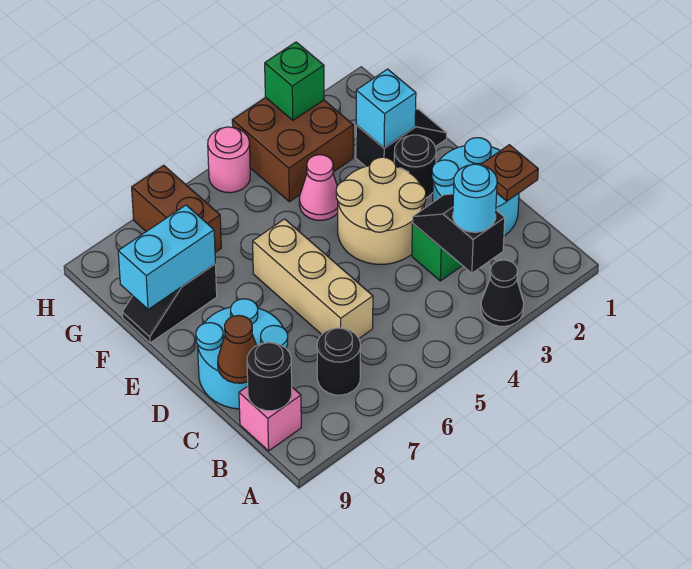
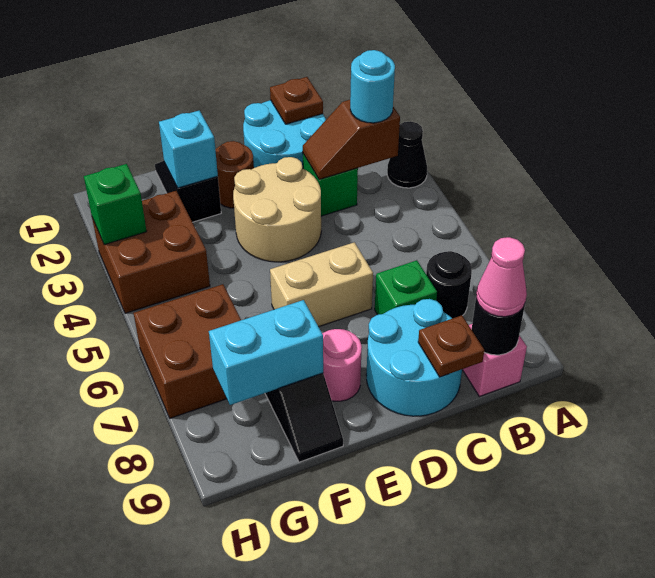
black 1x2 slope [412,194,505,273] -> brown 1x2 slope [303,100,400,180]
tan 1x3 brick [253,219,373,338] -> tan 1x2 brick [270,242,373,327]
none -> green 1x1 brick [375,260,437,315]
brown 1x1 cone [218,315,257,383] -> brown 1x1 plate [418,315,484,377]
black 1x1 round brick [394,135,436,198] -> brown 1x1 round brick [215,141,254,208]
pink 1x1 cone [299,155,338,220] -> pink 1x1 cone moved to [476,237,527,317]
cyan 1x2 brick [118,205,215,309] -> cyan 1x2 brick turned to [209,300,323,405]
brown 1x2 brick [132,165,221,252] -> brown 2x2 brick [134,284,241,418]
pink 1x1 round brick [208,127,250,193] -> pink 1x1 round brick moved to [322,329,362,401]

